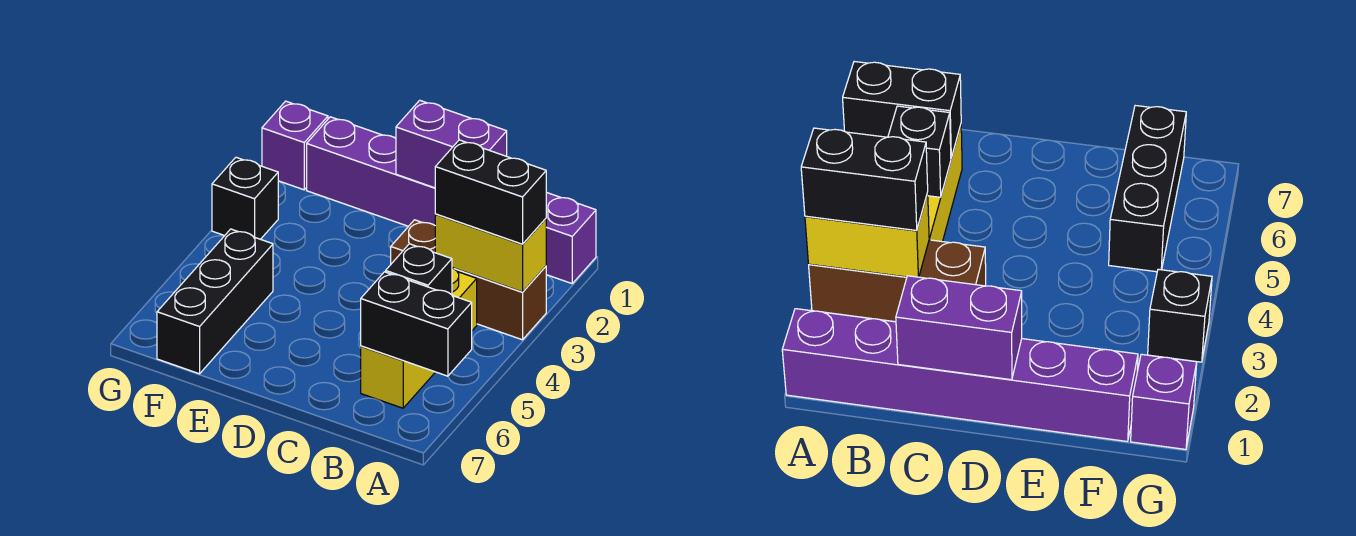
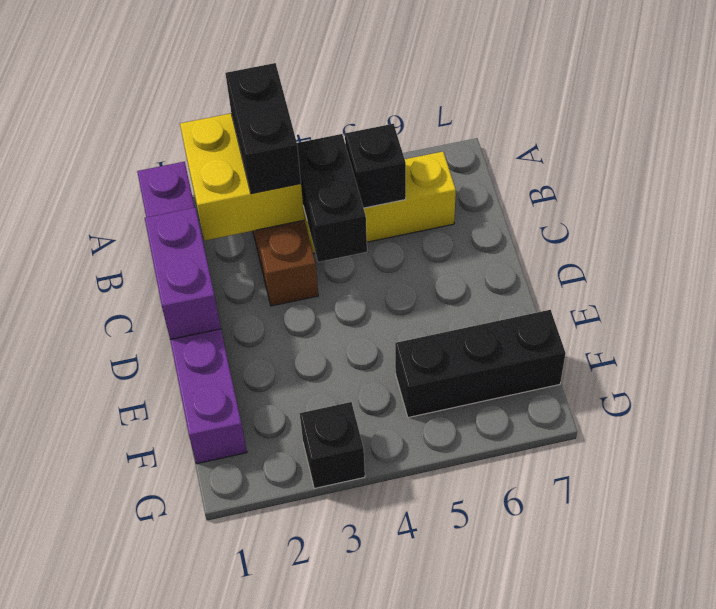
yellow 1x2 brick [435,214,546,292] -> yellow 2x2 brick [180,113,304,240]
black 1x2 brick [361,272,472,376] -> black 1x2 brick moved to [297,134,367,262]
purple 1x1 brick [262,101,328,190] -> none

